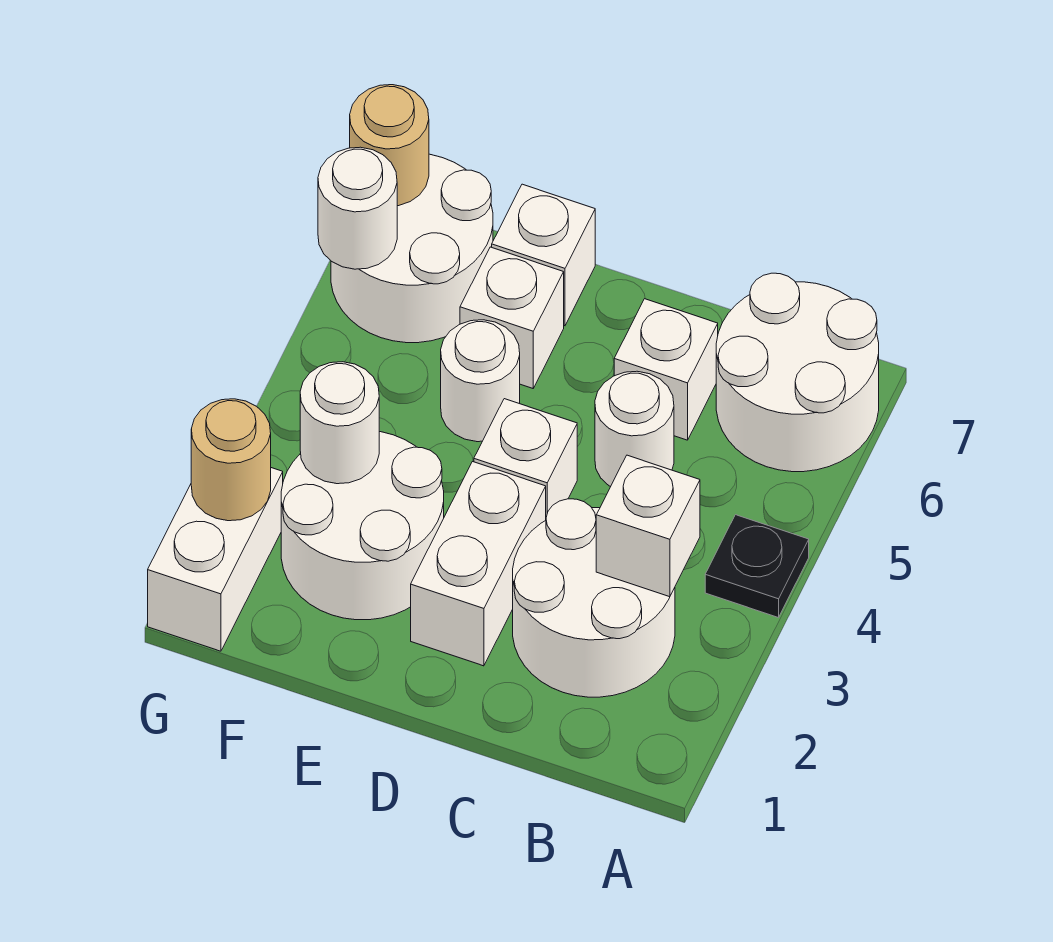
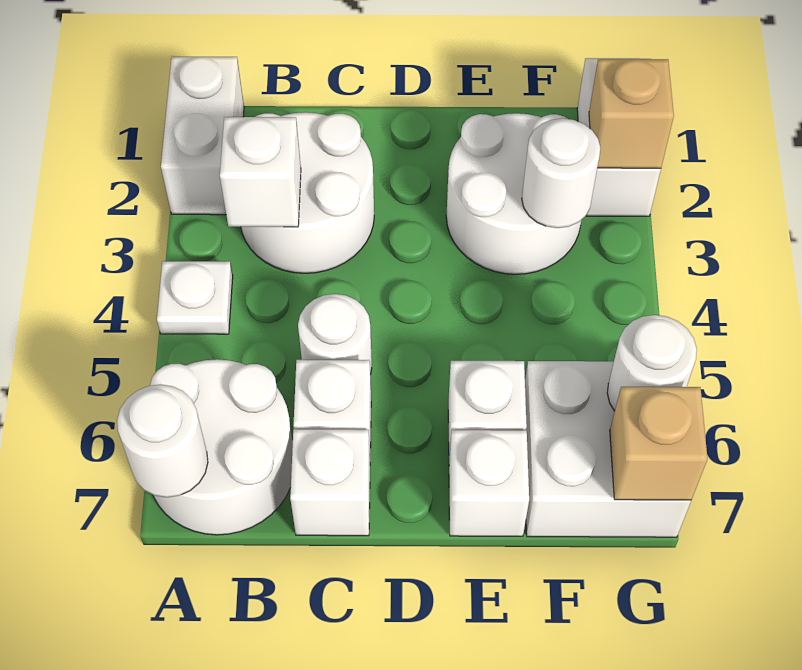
black 1x1 plate [705,515,809,618] -> white 1x1 plate [157,261,233,334]
white 1x2 brick [411,462,546,666] -> white 1x2 brick moved to [161,56,244,215]
white 1x1 brick [474,399,577,517] -> white 1x1 brick moved to [290,429,370,536]
white 1x1 round brick [441,320,520,442] -> white 1x1 round brick moved to [117,384,208,497]
white 2x2 round brick [331,154,493,343] -> white 2x2 brick [525,361,691,537]
tan 1x1 round brick [191,399,271,521] -> tan 1x1 brick [589,59,674,168]
tan 1x1 round brick [350,85,429,206] -> tan 1x1 brick [610,387,708,500]

